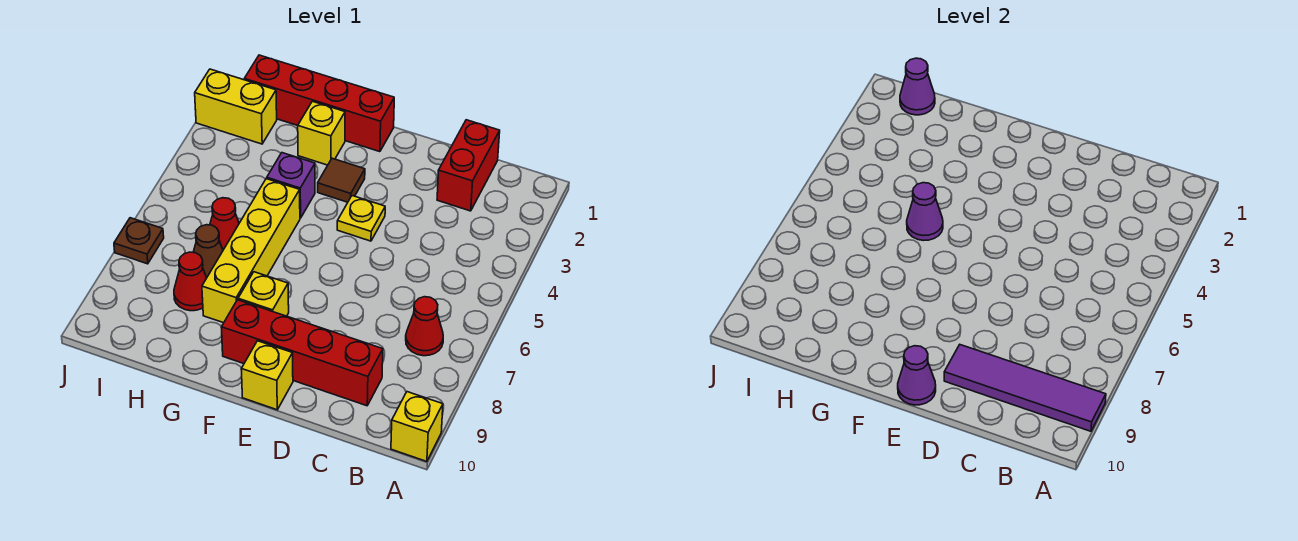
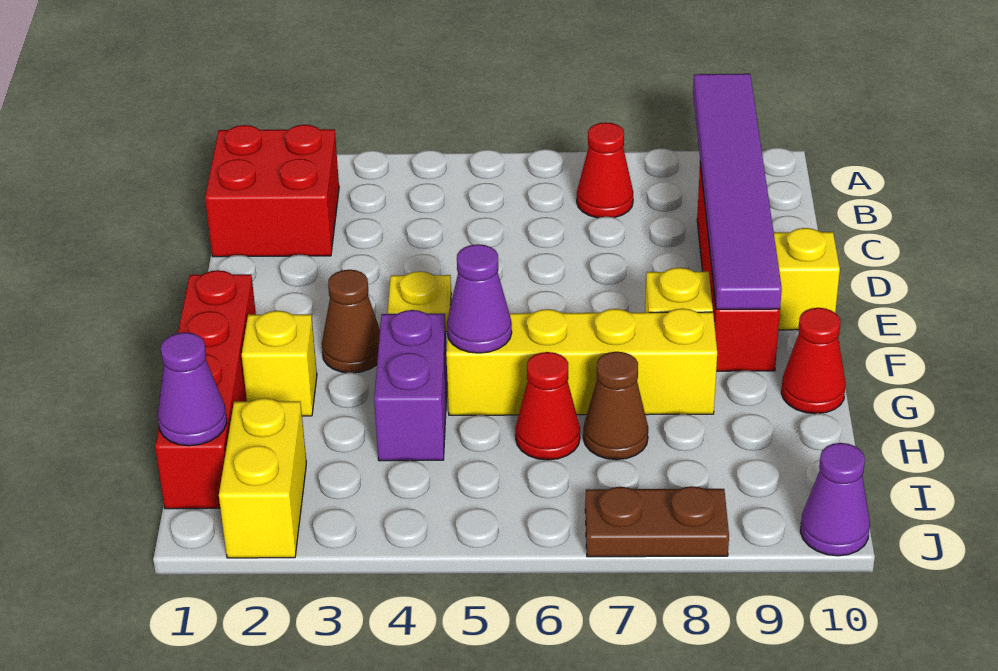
purple 1x4 tile [944,345,1106,431] -> purple 1x6 tile [693,74,782,309]
yellow 1x1 brick [391,392,443,462] -> none
red 1x2 brick [437,120,500,211] -> red 2x2 brick [205,125,339,257]
purple 1x1 cone [898,346,936,405] -> purple 1x1 cone moved to [800,443,870,556]
brown 1x1 tile [318,158,365,202] -> brown 1x1 cone [322,270,380,373]
purple 1x1 brick [267,153,315,218] -> purple 1x2 brick [374,310,447,461]
red 1x1 cone [174,252,206,311] -> red 1x1 cone moved to [781,308,846,414]
brown 1x1 plate [114,218,164,264] -> brown 1x2 plate [585,486,729,557]

